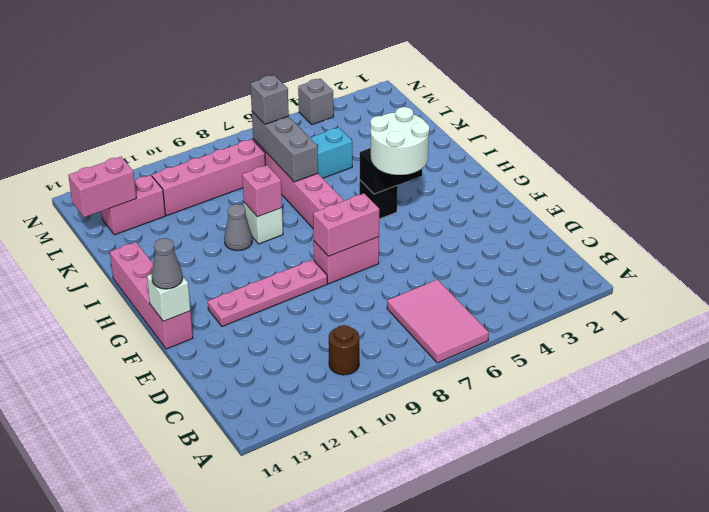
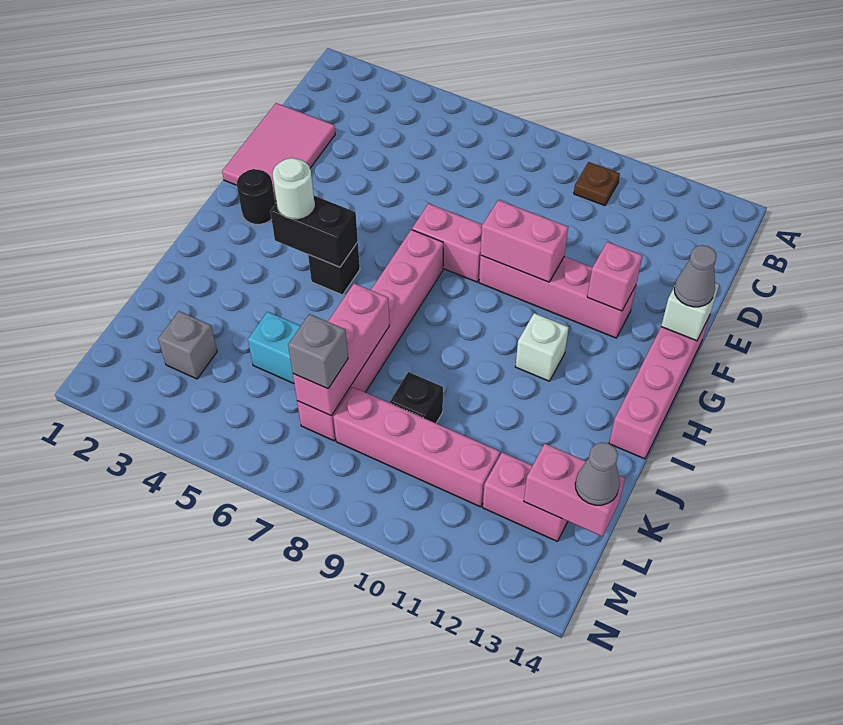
pink 2x3 tile [387,280,489,363] -> pink 2x3 tile moved to [222,103,335,201]
brown 1x1 round brick [329,325,359,375] -> brown 1x1 plate [574,162,620,206]
pink 1x2 brick [313,193,379,256] -> pink 1x2 brick moved to [480,200,568,282]
pink 1x4 plate [208,260,327,327] -> pink 1x4 brick [479,255,636,338]
none -> black 1x1 round brick [237,169,275,224]
white 2x2 round brick [370,107,430,175] -> white 1x1 round brick [273,158,314,219]
white 1x1 brick [244,202,283,244] -> white 1x1 brick moved to [516,313,569,381]
pink 1x1 brick [242,165,282,217] -> pink 1x1 brick moved to [587,242,642,311]
grey 1x1 cone [224,204,252,251] -> grey 1x1 cone moved to [575,442,620,505]
grey 1x3 brick [252,112,318,182] -> pink 1x3 brick [293,284,390,416]
none -> black 1x1 brick [390,372,443,423]
grey 1x1 brick [298,79,334,125] -> grey 1x1 brick moved to [158,311,217,379]

